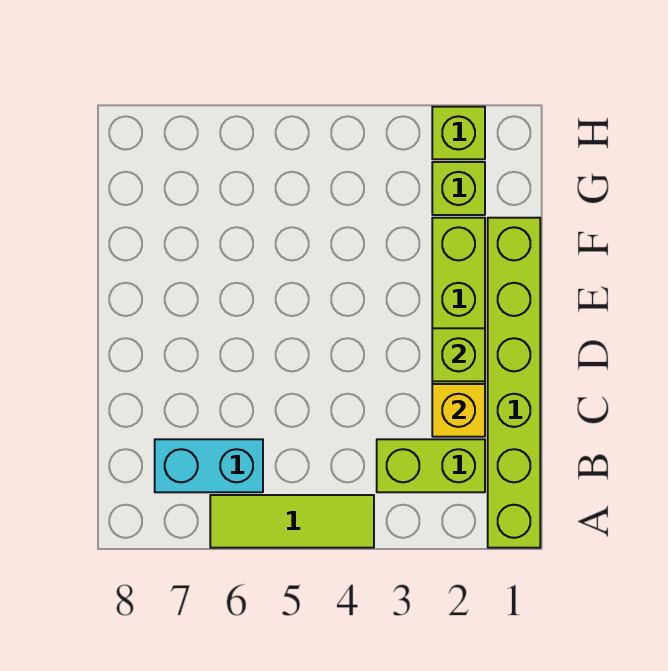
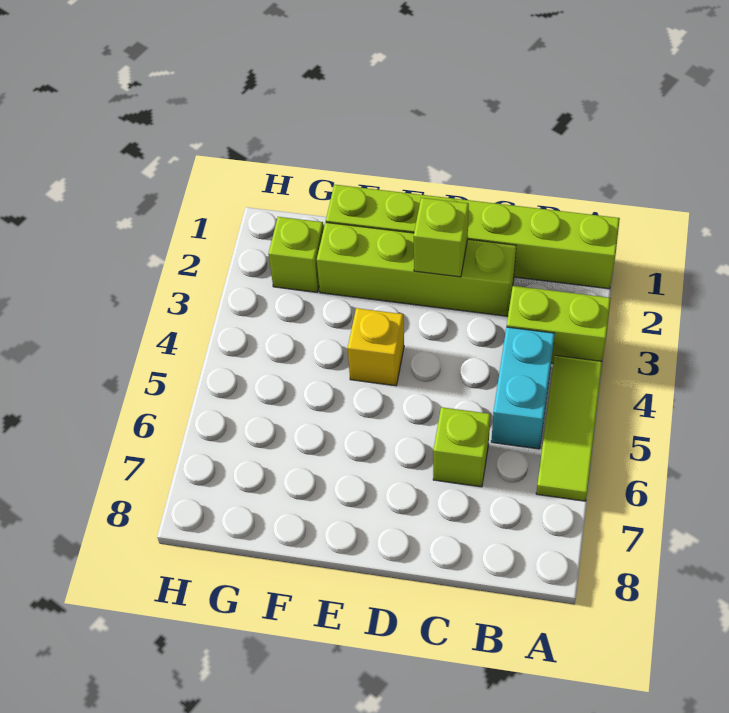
lime 1x2 brick [377,439,485,492] -> lime 1x2 brick turned to [507,286,611,364]
cyan 1x2 brick [155,439,263,492] -> cyan 1x2 brick moved to [491,327,555,449]
yellow 1x1 brick [432,384,485,437] -> yellow 1x1 brick moved to [348,308,404,386]
lime 1x1 brick [432,107,485,159] -> lime 1x1 brick moved to [433,407,491,487]

